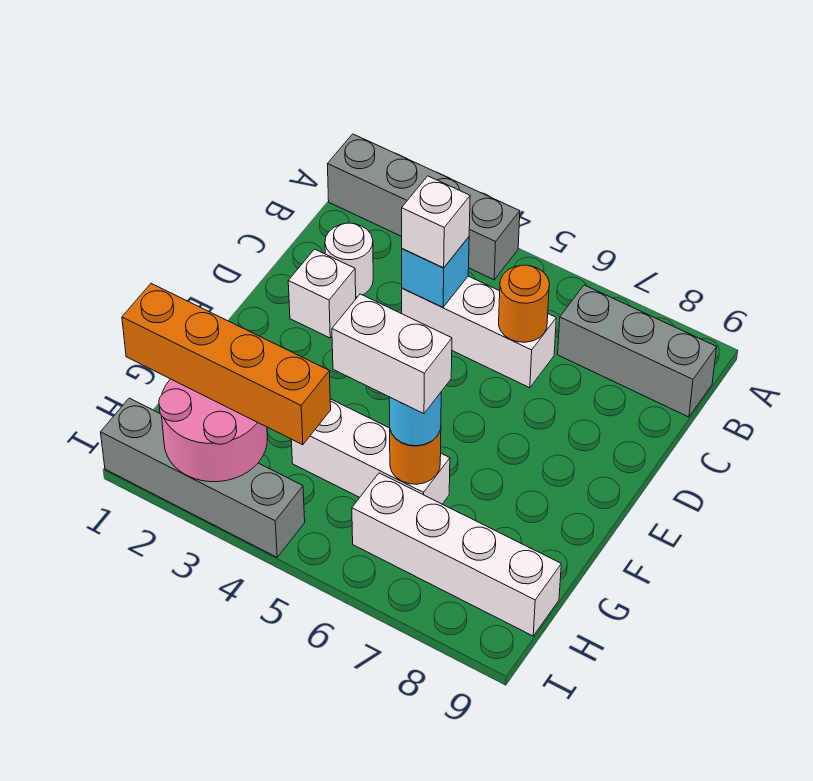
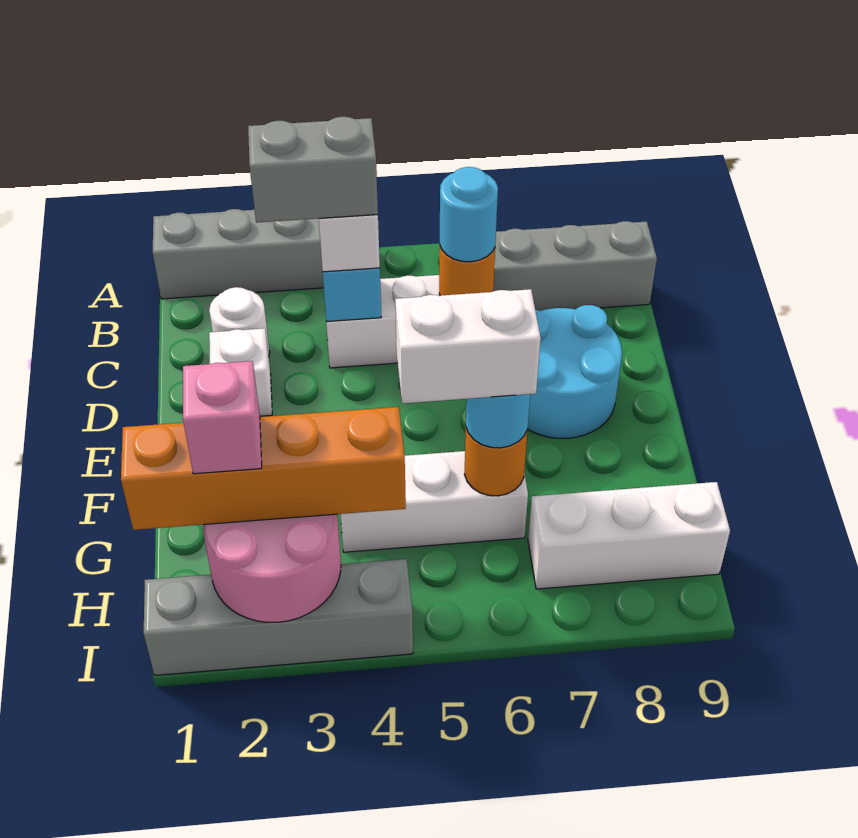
none -> grey 1x2 brick [248,117,378,223]
none -> cyan 1x1 round brick [440,167,498,262]
none -> cyan 2x2 round brick [528,305,622,438]
none -> pink 1x1 brick [183,361,262,474]
white 1x4 brick [352,473,561,636] -> white 1x3 brick [528,482,730,589]

